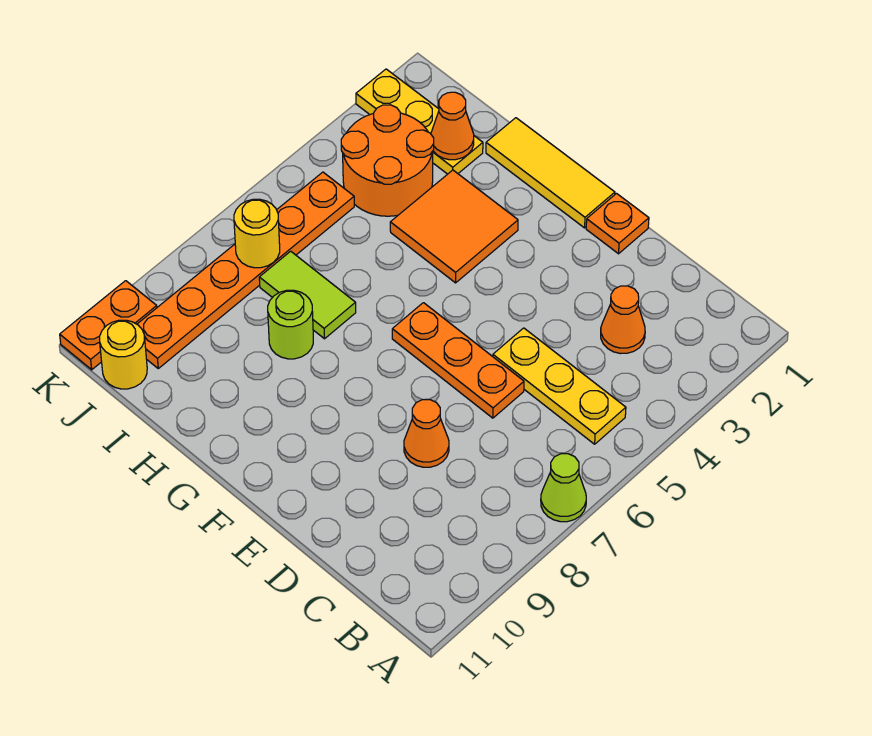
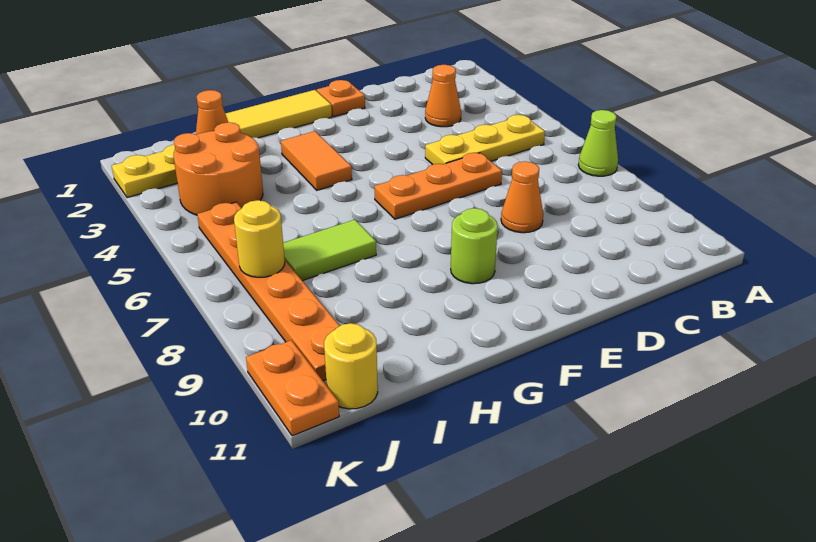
orange 2x2 tile [390,170,518,283] -> orange 1x2 tile [281,131,352,190]
lime 1x1 round brick [268,290,313,359] -> lime 1x1 round brick moved to [451,208,498,284]

